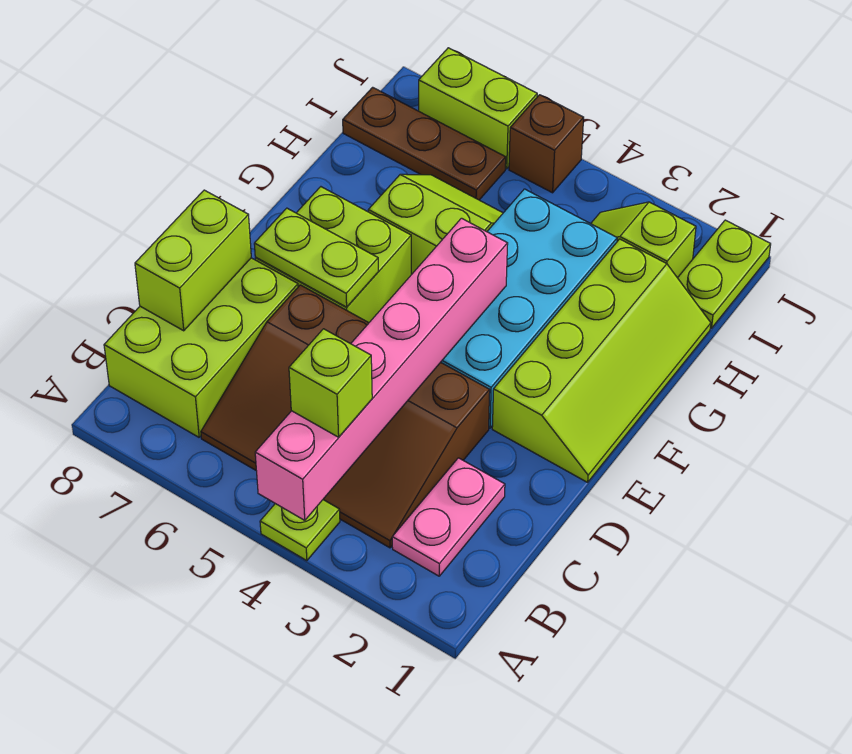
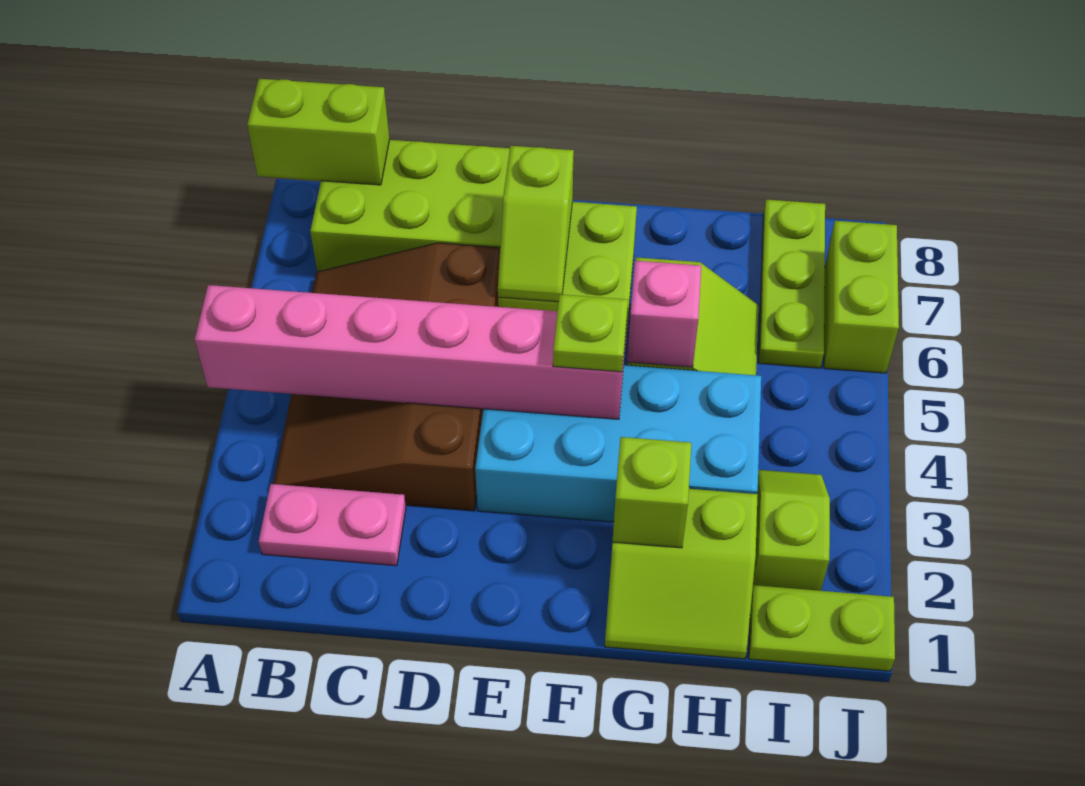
lime 1x1 plate [260,500,340,561] -> lime 1x1 plate moved to [553,294,628,372]
lime 1x1 brick [289,329,372,437] -> lime 1x1 brick moved to [613,437,691,548]
lime 1x2 brick [135,190,251,331] -> lime 1x2 brick moved to [247,79,390,185]
lime 2x4 slope [492,239,711,482] -> lime 2x2 slope [605,489,758,659]
lime 1x2 plate [254,208,378,307] -> lime 1x2 slope [498,146,574,302]
none -> pink 1x1 brick [627,261,701,367]
brown 1x3 plate [343,87,506,200] -> lime 1x3 plate [759,200,825,368]
brown 1x1 brick [509,95,584,193] -> none

